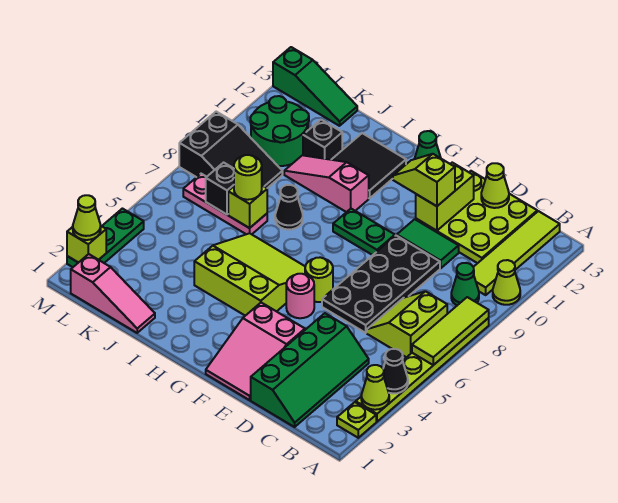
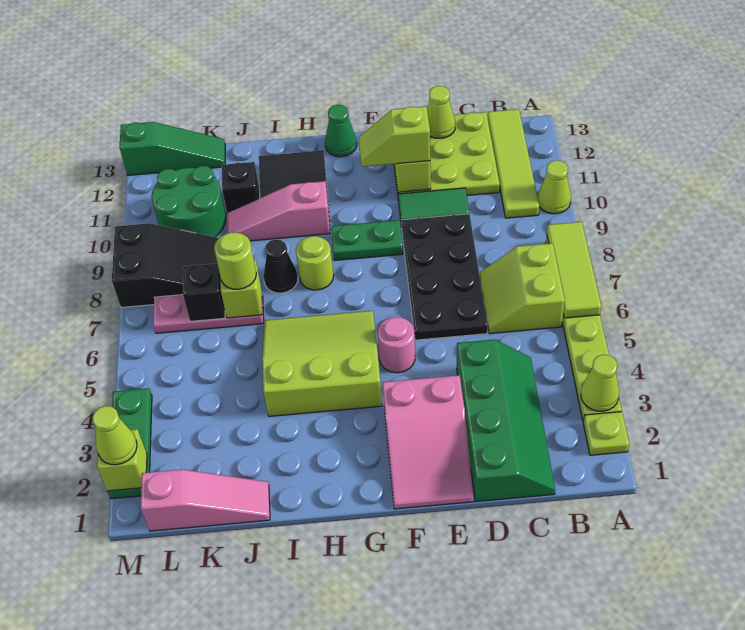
black 1x1 cone [383,349,408,393] -> none
green 1x1 cone [451,263,479,305] -> none
lime 1x1 round brick [305,257,333,302] -> lime 1x1 round brick moved to [296,236,334,290]

